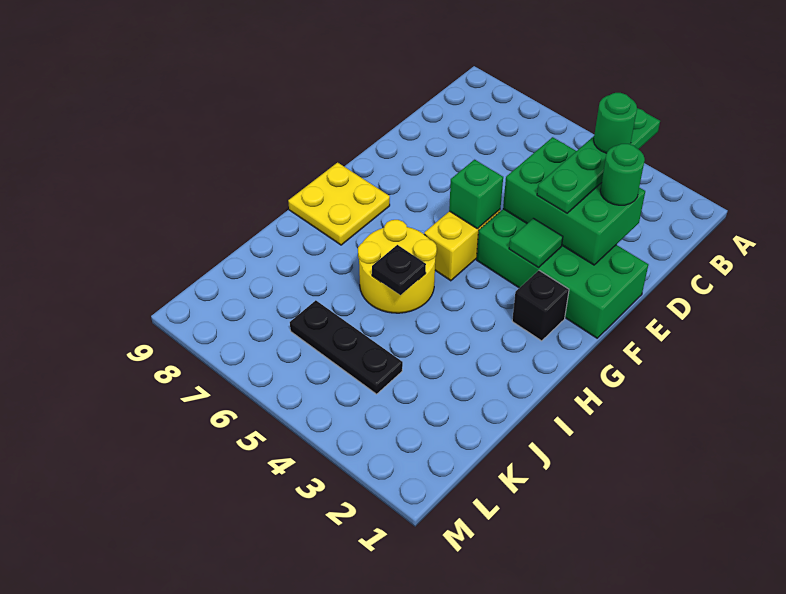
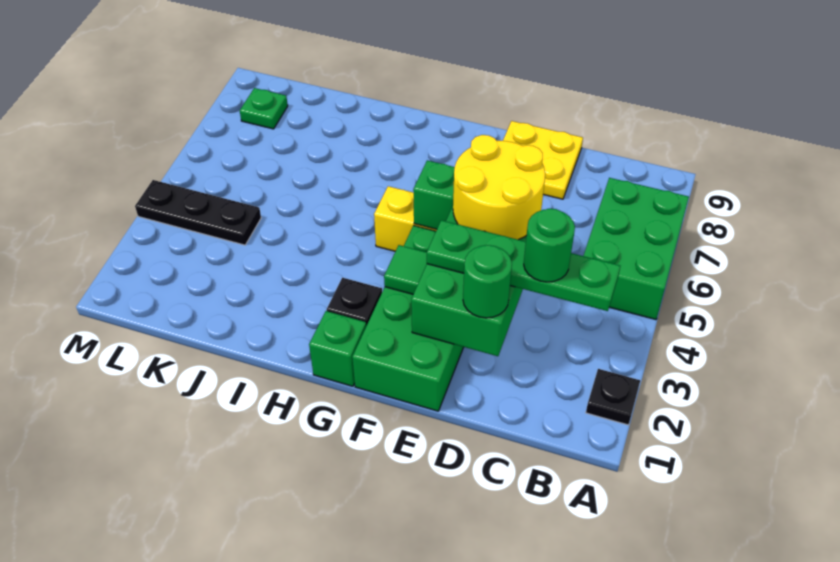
none -> green 2x3 brick [584,178,689,320]
none -> green 1x1 brick [309,311,366,386]
yellow 2x2 plate [288,163,390,245] -> yellow 2x2 plate moved to [503,121,583,199]
yellow 2x2 round brick [358,220,437,313] -> yellow 2x2 round brick moved to [453,135,545,240]
black 1x1 plate [372,245,426,295] -> black 1x1 plate moved to [586,369,640,425]
black 1x3 plate [290,300,403,394] -> black 1x3 plate turned to [135,180,261,245]
none -> green 1x1 plate [240,88,288,129]

